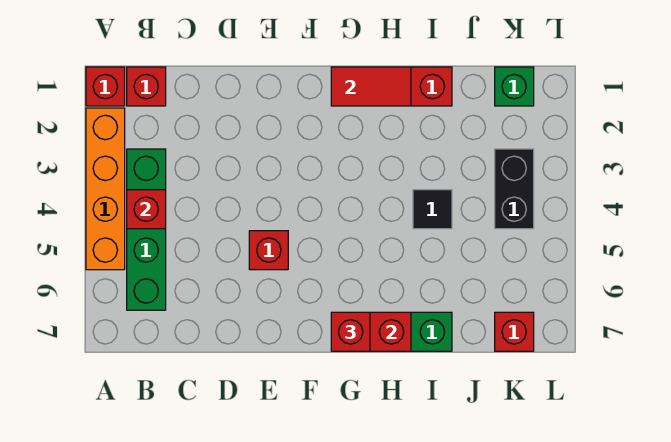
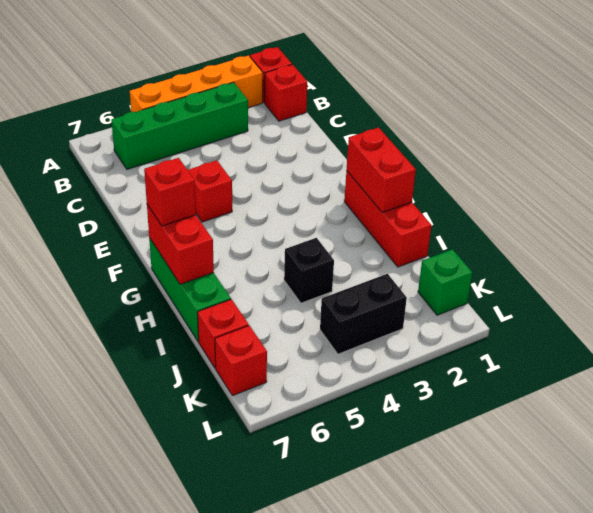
red 1x1 brick [127,190,166,229] -> red 1x1 brick moved to [198,299,249,368]
red 1x2 tile [331,67,411,106] -> red 1x2 brick [347,128,416,212]
black 1x1 tile [413,190,452,229] -> black 1x1 brick [284,238,334,303]

